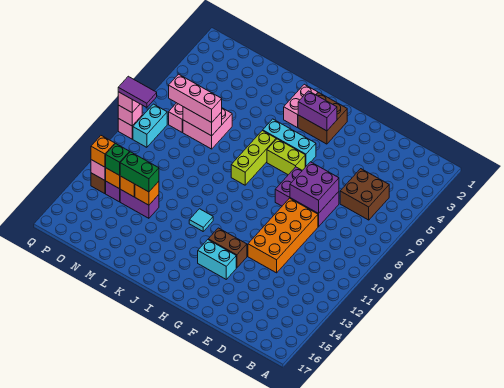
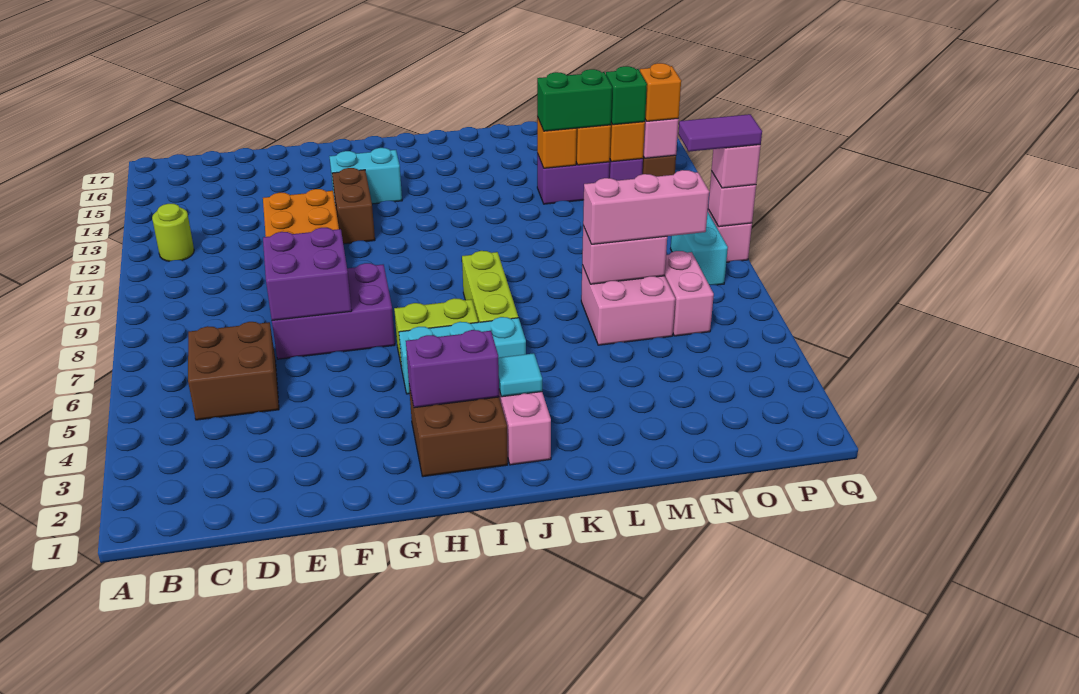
none -> lime 1x1 round brick [152,204,194,261]
brown 1x2 brick [208,228,247,268] -> brown 1x2 brick turned to [332,168,375,244]
cyan 1x1 tile [189,209,213,231] -> cyan 1x1 tile moved to [498,353,542,397]

